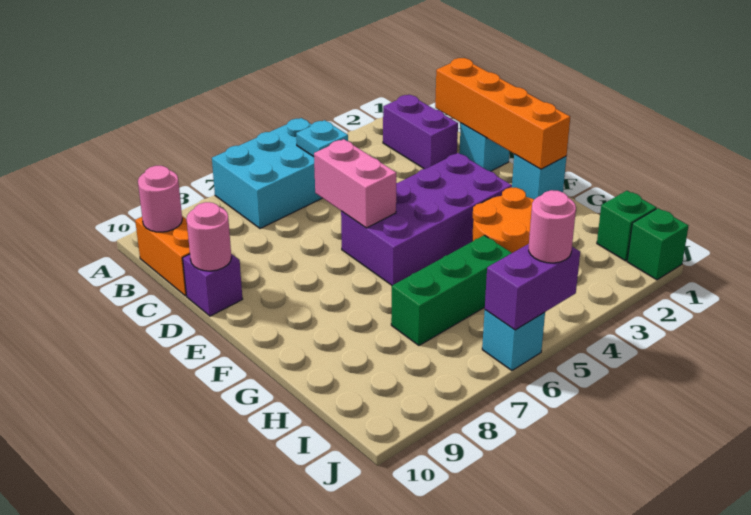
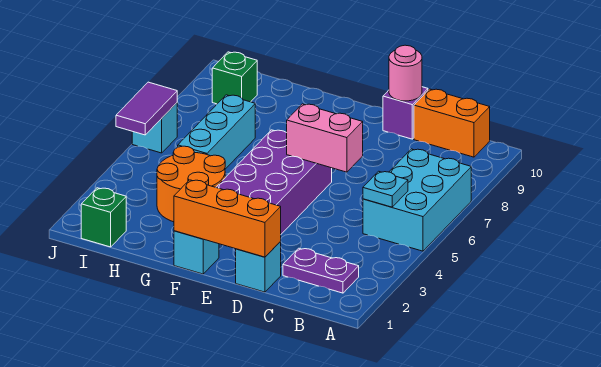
purple 1x2 brick [383,95,458,169] -> purple 1x2 plate [283,248,359,293]
pink 1x1 round brick [138,166,182,232] -> none
orange 1x4 brick [435,58,570,169] -> orange 1x3 brick [174,180,281,257]
green 1x3 brick [391,235,512,345] -> cyan 1x3 brick [178,95,255,169]
green 1x1 brick [627,208,688,280] -> green 1x1 brick moved to [212,52,257,104]
purple 1x2 brick [485,244,580,330] -> purple 1x2 tile [116,82,177,135]
pink 1x1 round brick [529,190,576,263] -> none

